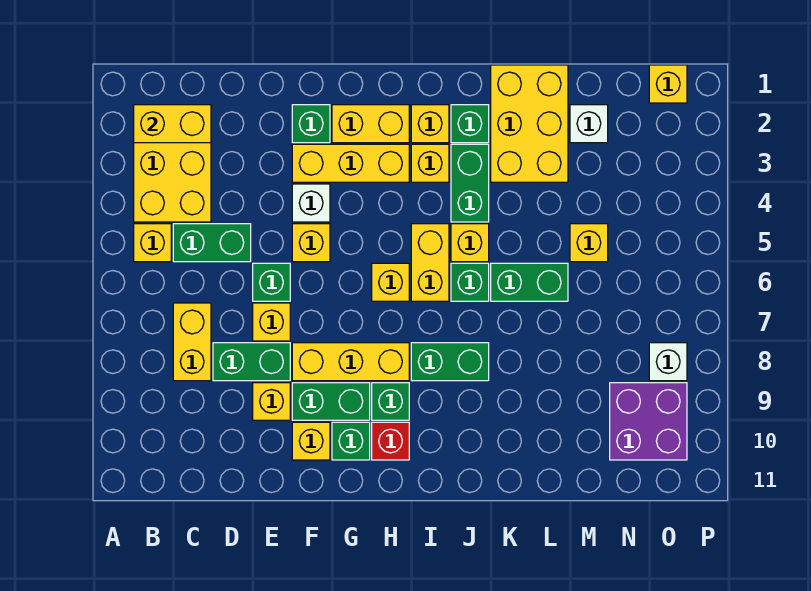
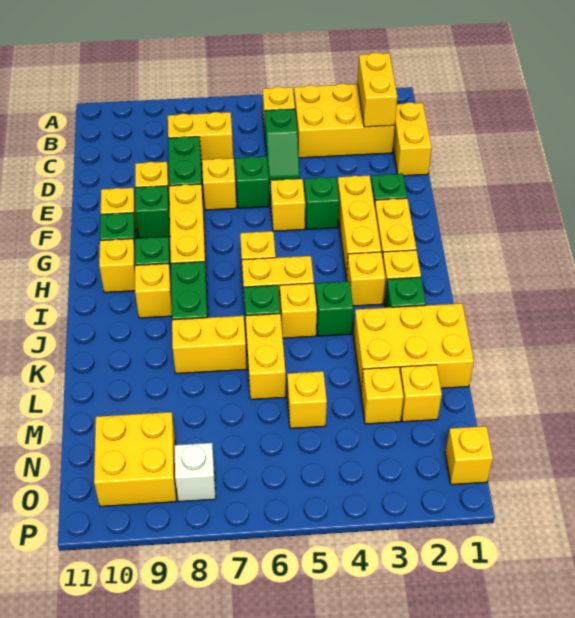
none -> yellow 1x2 brick [393,102,432,176]
green 1x2 brick [173,224,251,262] -> green 1x2 slope [265,109,300,183]
white 1x1 brick [292,184,330,222] -> green 1x1 brick [304,177,339,229]
green 1x2 brick [292,383,370,420] -> green 1x1 brick [135,186,170,238]
red 1x1 brick [372,422,409,460] -> yellow 1x1 brick [99,239,135,293]
none -> yellow 1x1 brick [135,264,172,318]
green 1x2 brick [451,144,489,222] -> green 1x1 brick [315,281,353,336]
green 1x2 brick [491,263,568,301] -> yellow 1x2 brick [246,314,286,399]
none -> yellow 1x2 brick [172,316,247,374]
white 1x1 brick [570,105,608,143] -> yellow 1x1 brick [400,365,442,422]
none -> yellow 1x1 brick [361,367,404,424]
purple 2x2 brick [610,383,687,460] -> yellow 2x2 brick [94,412,176,506]

